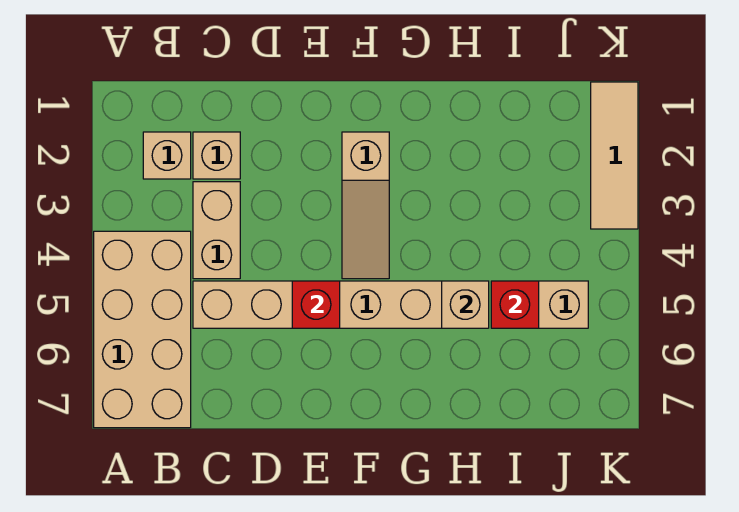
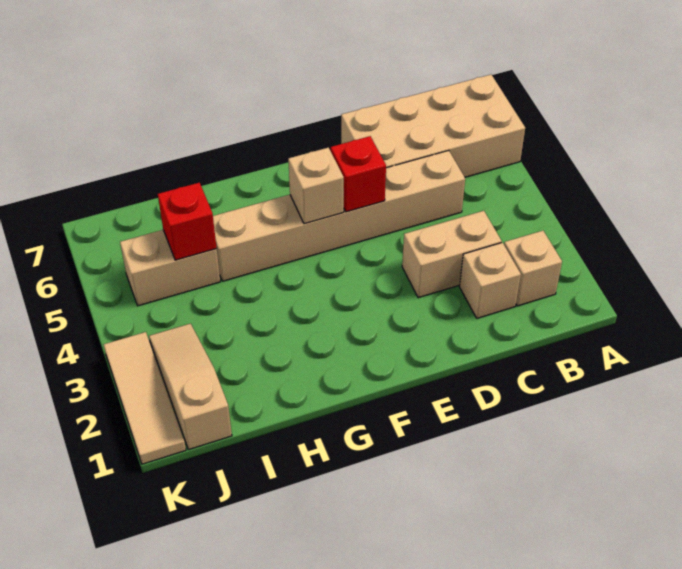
tan 2x4 brick [94,231,191,428] -> tan 2x4 brick turned to [341,75,525,177]
tan 1x2 brick [193,182,240,279] -> tan 1x2 brick turned to [402,211,502,298]
tan 1x3 slope [342,132,389,279] -> tan 1x3 slope moved to [149,324,232,450]
tan 1x1 brick [442,281,489,328] -> tan 1x1 brick moved to [288,148,344,224]

